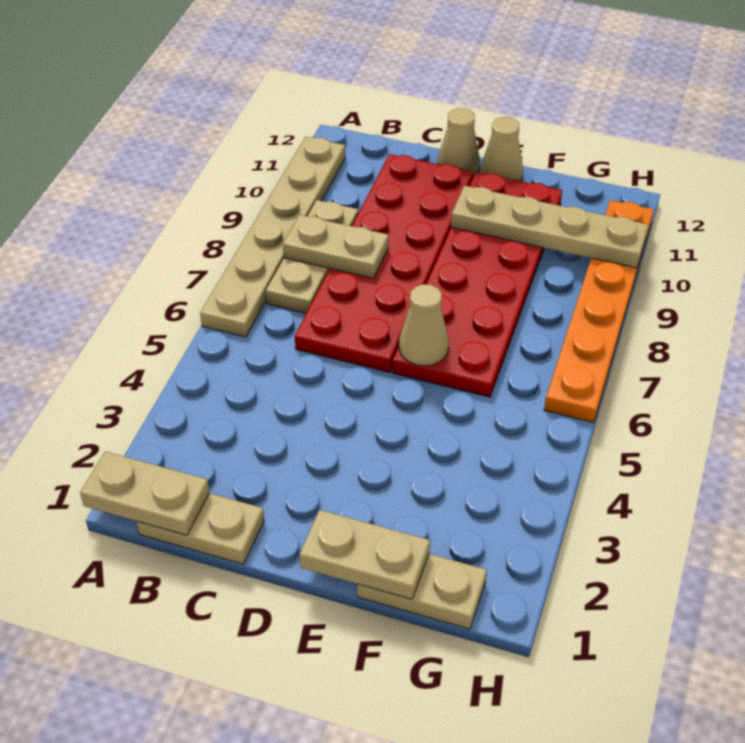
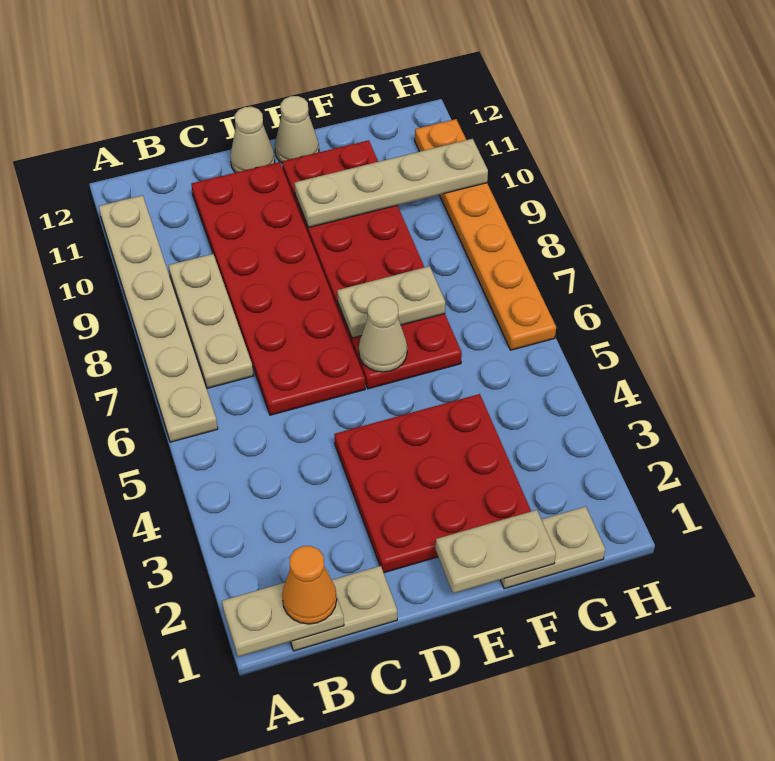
none -> orange 1x1 cone [282,546,337,624]
tan 1x2 plate [283,215,388,278] -> tan 1x2 plate moved to [337,266,445,338]
none -> red 3x3 plate [334,394,531,573]

